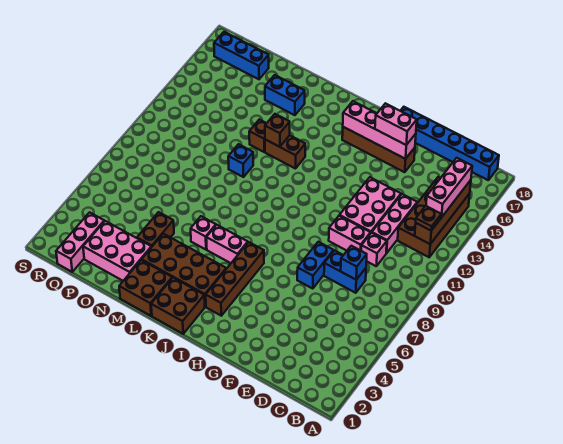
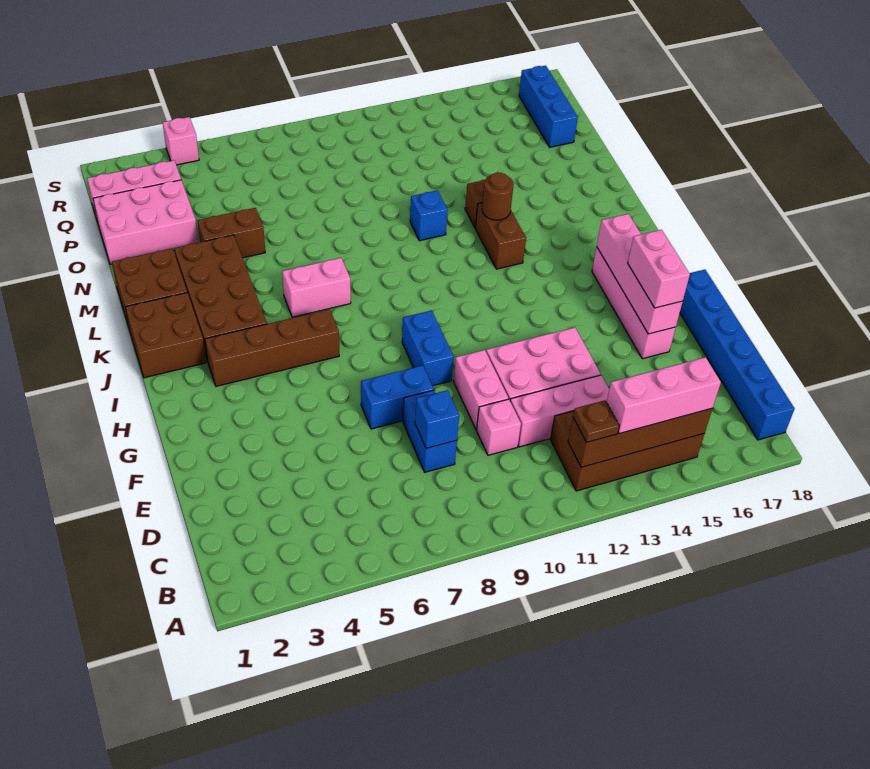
brown 1x4 brick [342,127,415,172] -> pink 1x4 brick [592,247,676,359]
pink 1x2 brick [206,225,248,263] -> pink 1x2 brick turned to [282,258,351,317]
pink 1x1 brick [191,216,216,249] -> pink 1x1 brick moved to [163,117,199,165]
brown 1x1 brick [265,114,290,147] -> brown 1x1 round brick [482,173,514,220]
blue 1x2 brick [265,75,305,115] -> blue 1x2 brick moved to [402,310,454,386]
pink 2x3 brick [83,221,151,281] -> pink 2x3 brick turned to [93,180,198,264]

